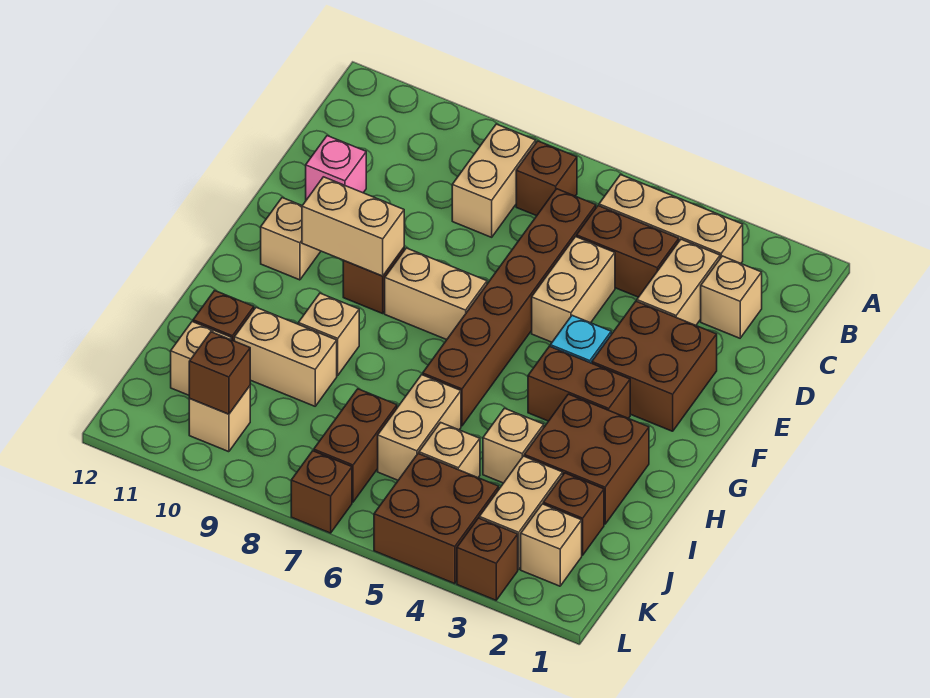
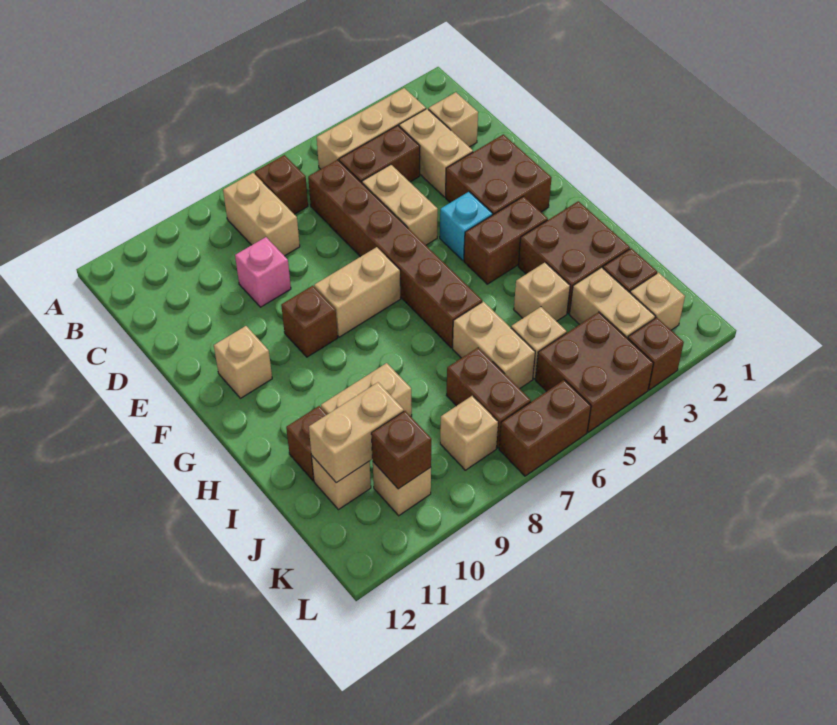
pink 1x1 brick [306,136,366,200] -> pink 1x1 brick moved to [235,237,291,307]
tan 1x2 brick [302,177,404,276] -> tan 1x2 brick moved to [309,382,404,483]
tan 1x1 brick [298,293,359,375] -> tan 1x1 brick moved to [440,396,498,470]
brown 1x1 brick [291,451,352,533] -> brown 1x2 brick [499,380,591,476]

